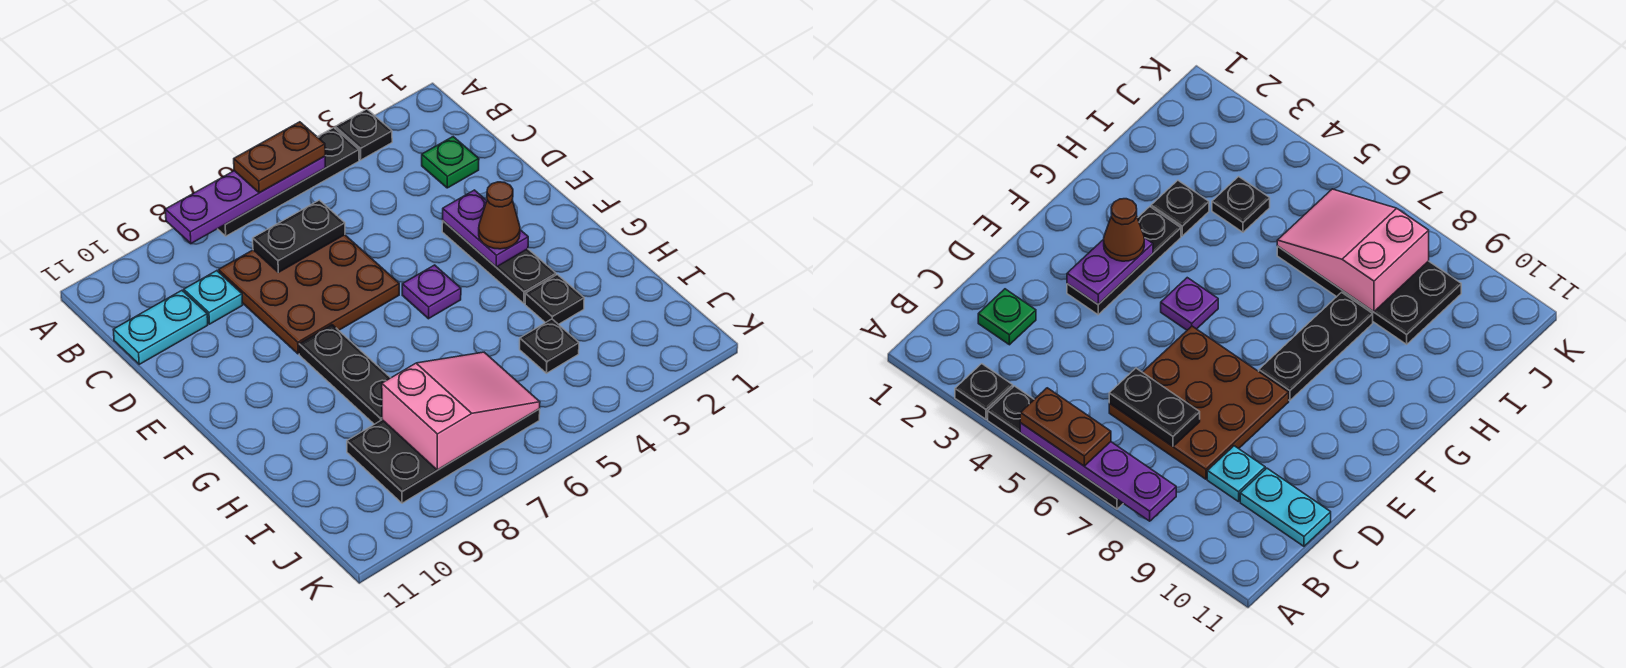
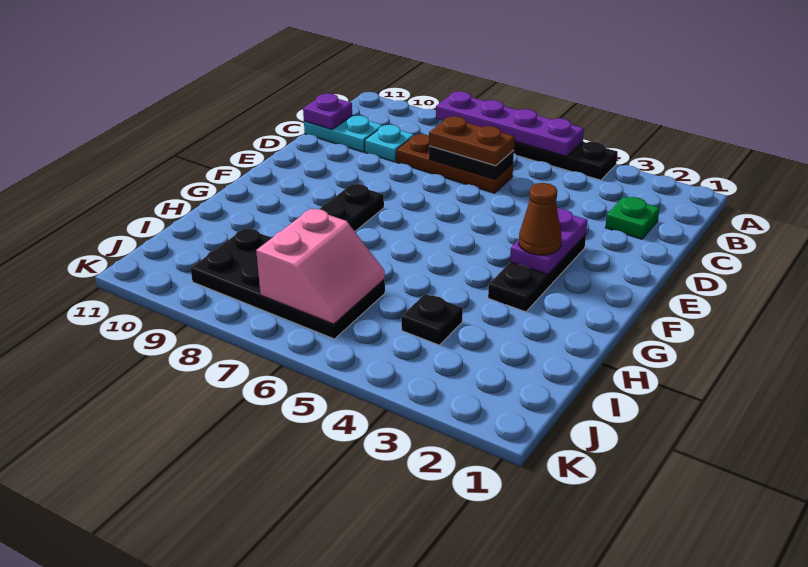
black 1x1 plate [335,109,392,160] -> none
brown 1x2 plate [234,122,325,193] -> brown 1x2 plate moved to [429,116,515,166]
brown 3x3 plate [219,235,399,354] -> brown 1x3 plate [396,134,513,193]
purple 1x1 plate [402,265,461,319] -> purple 1x1 plate moved to [303,93,352,130]
black 1x1 plate [525,275,584,325] -> none
pink 2x3 slope [382,352,540,470] -> pink 2x2 slope [256,209,385,324]

